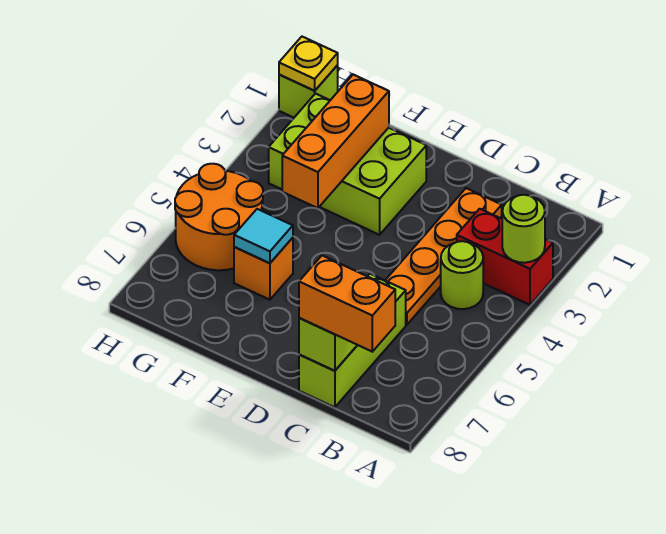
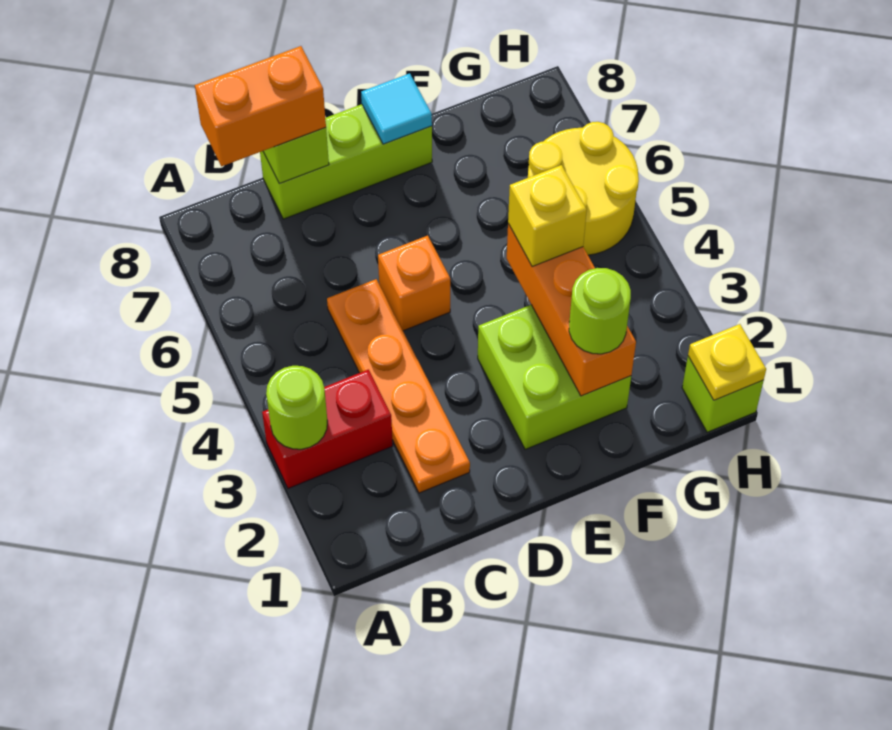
lime 1x1 round brick [441,241,483,309] -> lime 1x1 round brick moved to [569,268,631,354]
lime 1x3 brick [299,274,406,407] -> lime 1x3 brick turned to [260,104,432,219]
lime 2x3 brick [269,94,426,235] -> lime 2x2 brick [478,305,631,449]
none -> yellow 1x1 brick [508,165,587,267]
orange 1x1 brick [234,238,293,300] -> orange 1x1 brick moved to [378,236,450,331]
cyan 1x1 tile [234,209,293,263] -> cyan 1x1 tile moved to [361,73,432,144]
orange 2x2 round brick [175,164,263,270] -> yellow 2x2 round brick [528,122,639,255]

